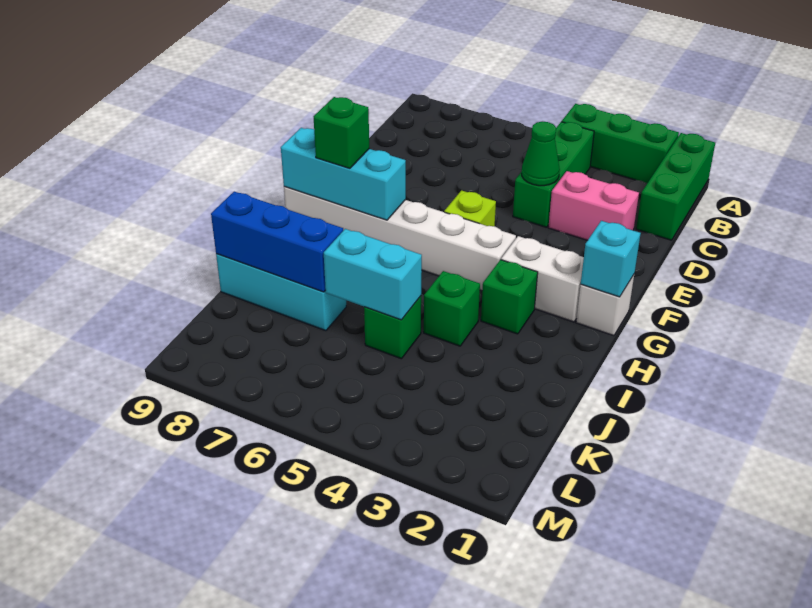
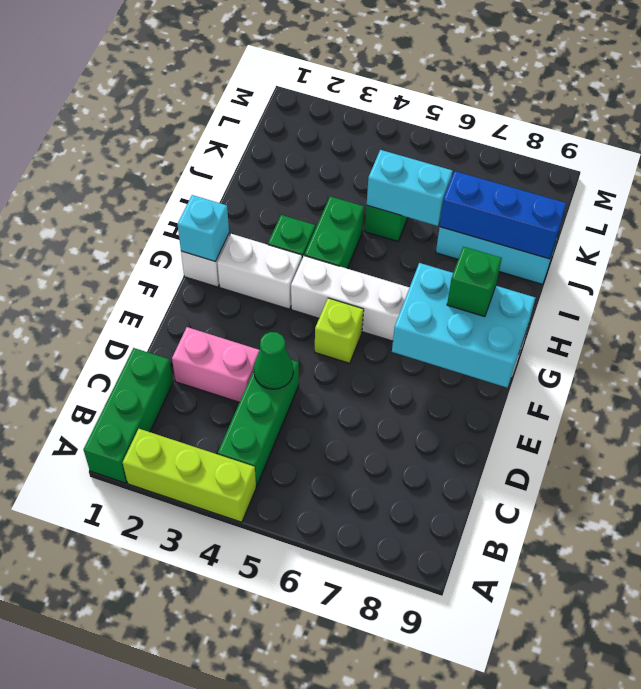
green 1x3 brick [562,104,679,183] -> lime 1x3 brick [123,429,256,522]
cyan 1x3 brick [281,128,406,220] -> cyan 2x3 brick [392,263,535,387]
green 1x1 brick [424,271,480,346] -> green 1x2 brick [305,196,364,269]

